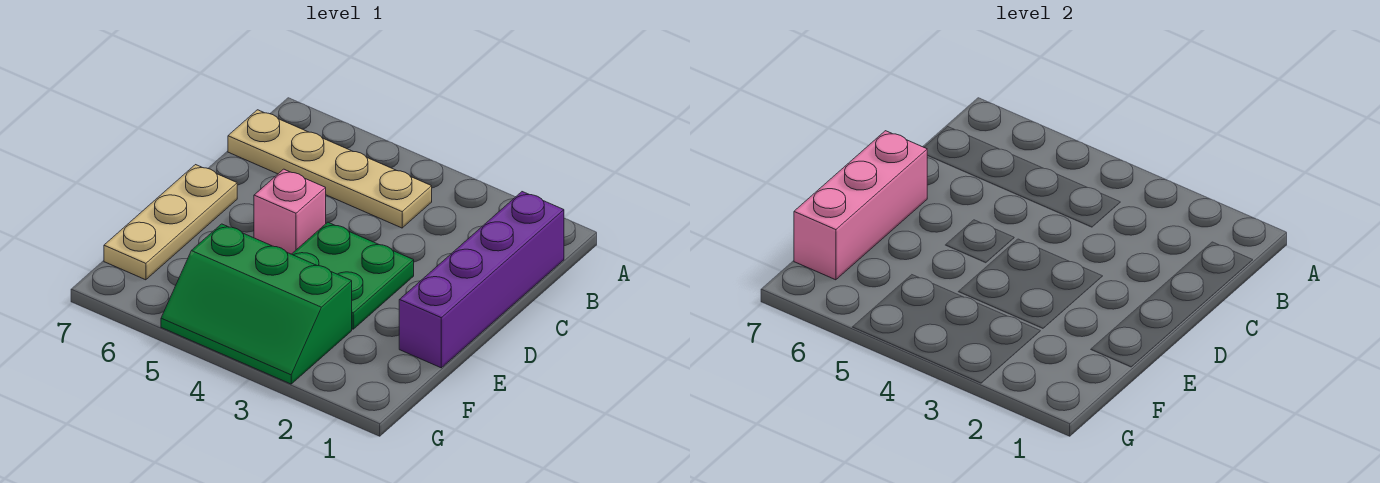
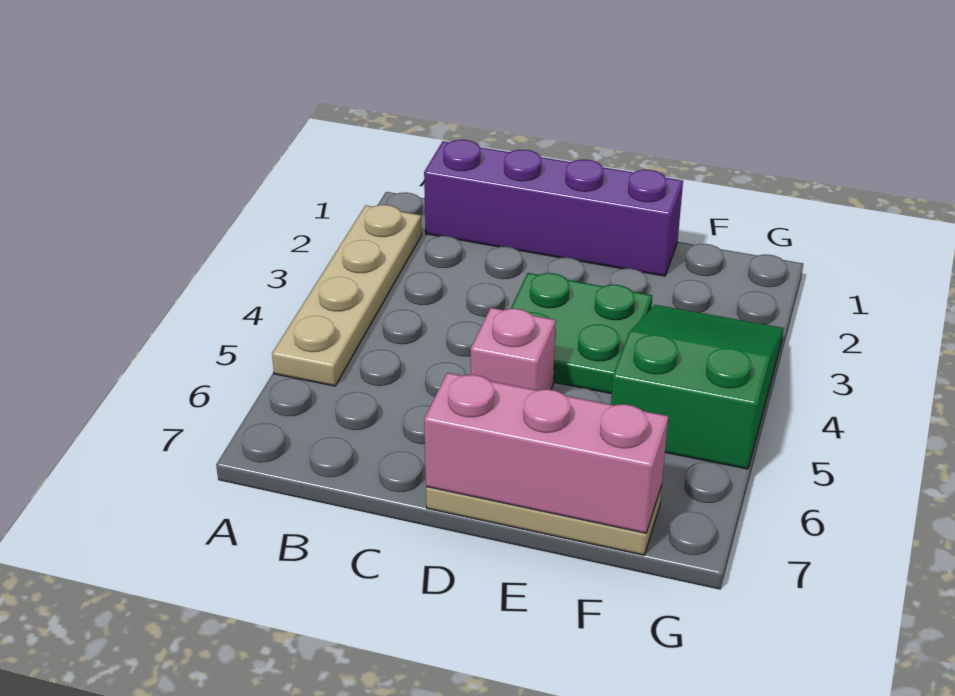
tan 1x4 plate [228,110,432,228] -> tan 1x4 plate moved to [272,205,422,386]
green 2x3 slope [161,224,352,384] -> green 2x3 slope turned to [611,305,784,469]

